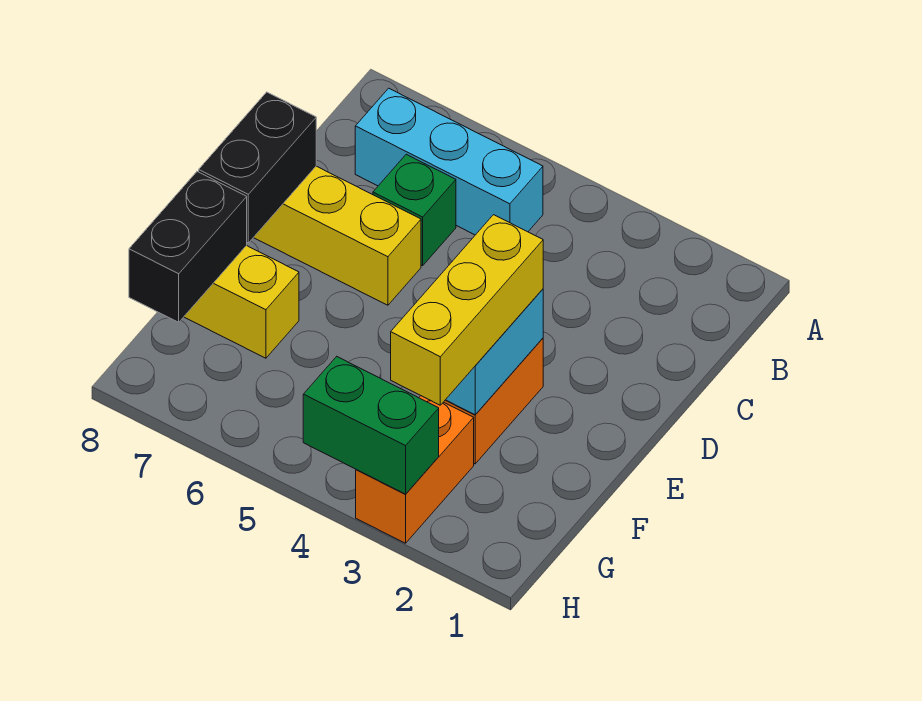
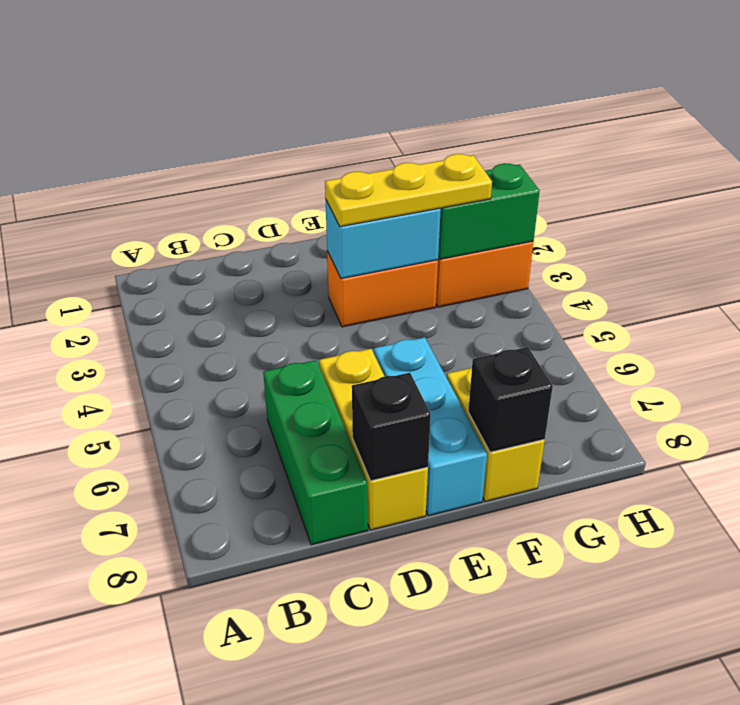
cyan 1x3 brick [355,88,543,235] -> cyan 1x3 brick moved to [374,337,487,516]
green 1x1 brick [373,154,456,266] -> green 1x3 brick [263,360,368,545]
black 1x2 brick [199,92,316,243] -> black 1x1 brick [352,373,431,481]
yellow 1x3 brick [391,215,543,405] -> yellow 1x3 plate [325,154,492,227]
black 1x2 brick [129,172,247,322] -> black 1x1 brick [468,347,553,452]
green 1x2 brick [303,357,439,494] -> green 1x2 brick turned to [438,163,540,259]

